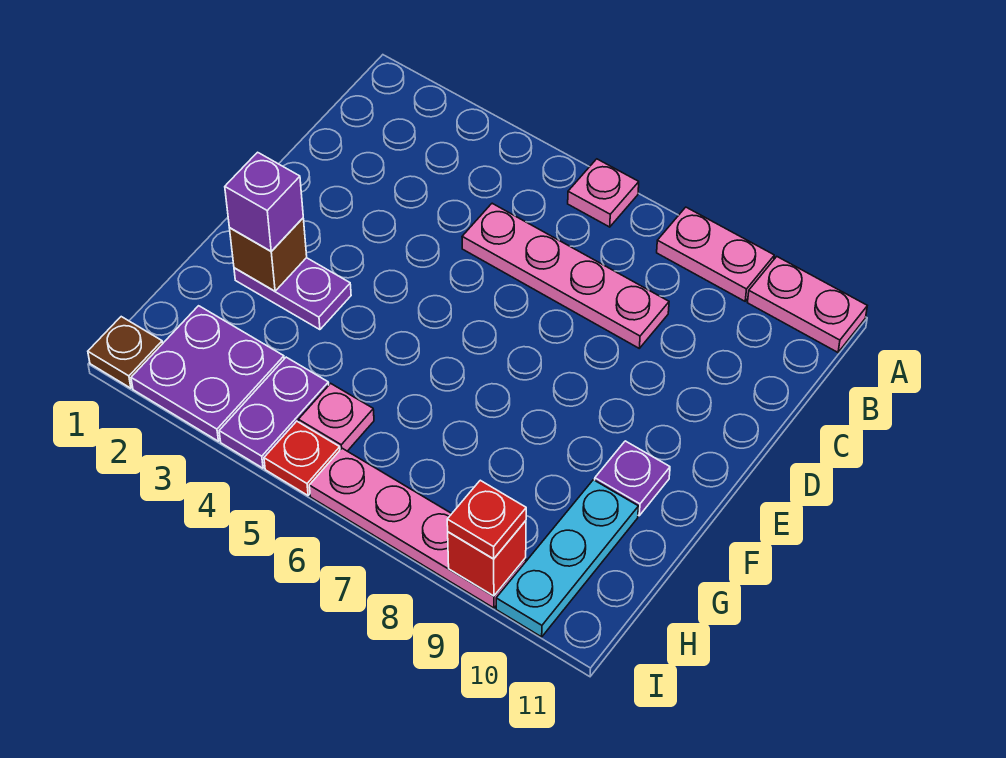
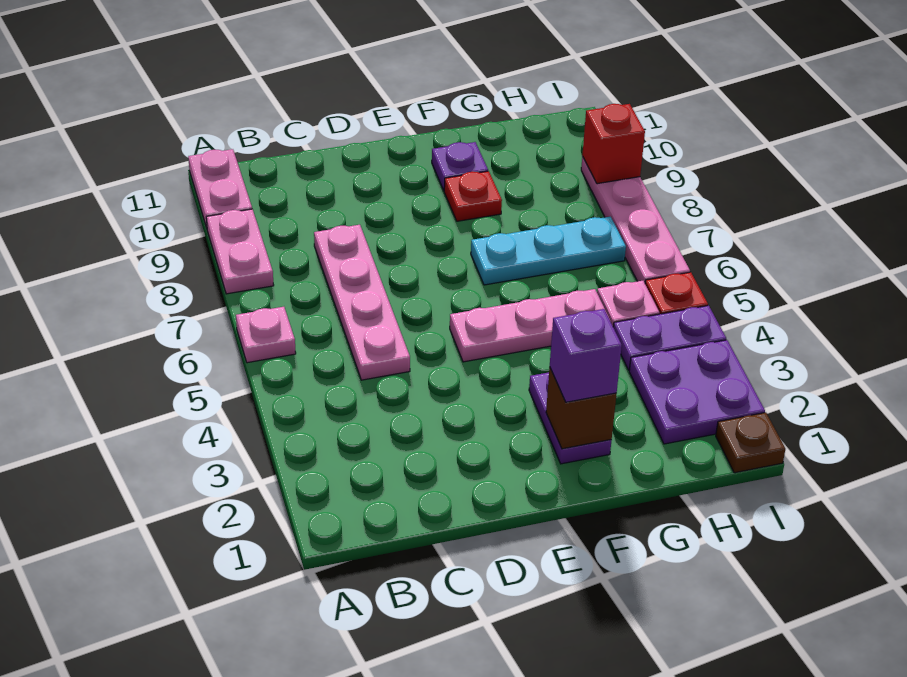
none -> pink 1x3 plate [450,289,609,362]
cyan 1x3 plate [496,480,638,637] -> cyan 1x3 plate moved to [471,217,626,285]
red 1x1 plate [447,480,526,559] -> red 1x1 plate moved to [444,171,502,221]

